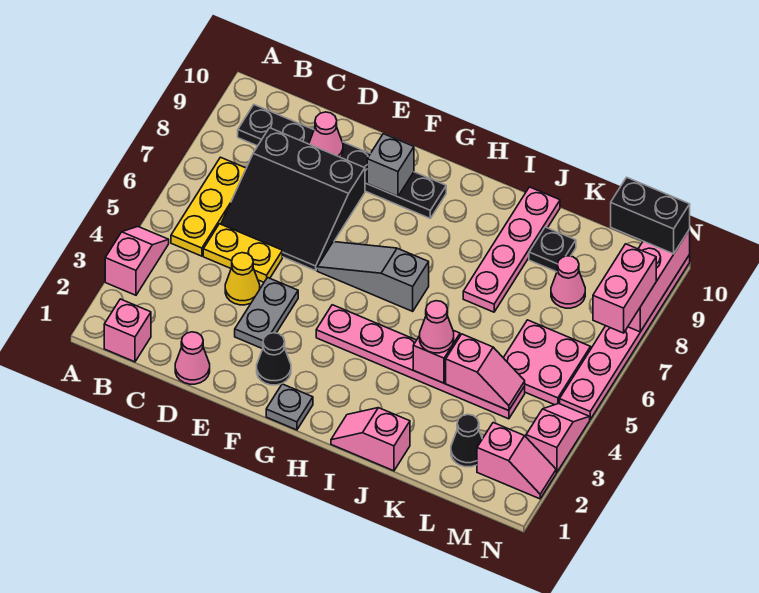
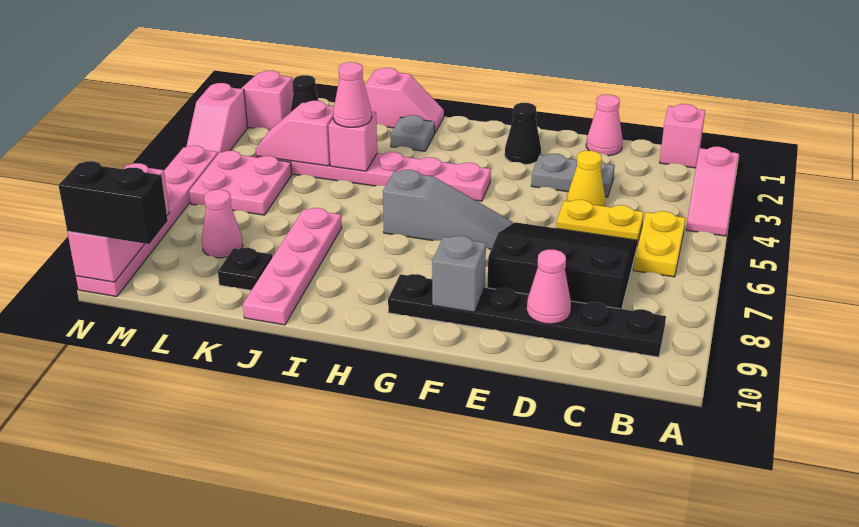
yellow 1x3 plate [171,157,246,256] -> yellow 1x2 plate [633,211,686,277]
grey 1x2 plate [235,278,298,349] -> grey 1x2 plate turned to [531,154,615,197]
grey 1x1 plate [266,384,313,430] -> grey 1x1 plate moved to [391,115,435,151]
pink 1x2 brick [593,244,656,333] -> none

